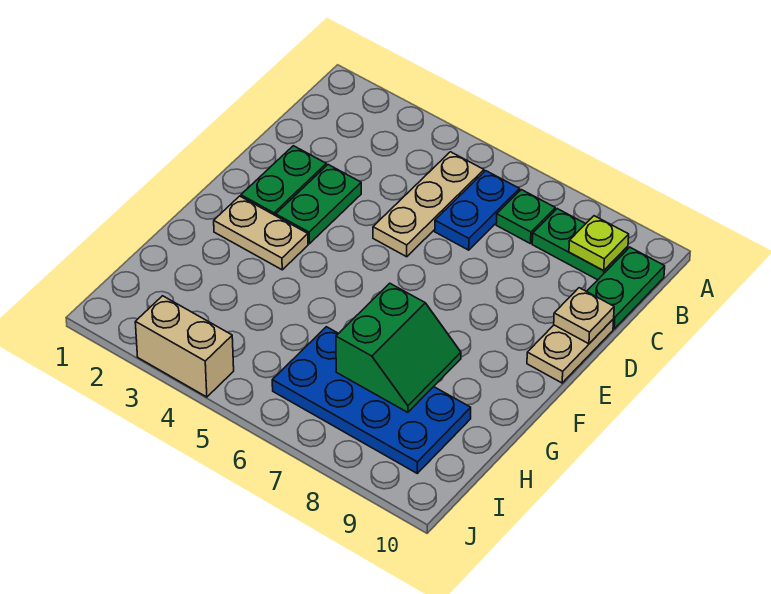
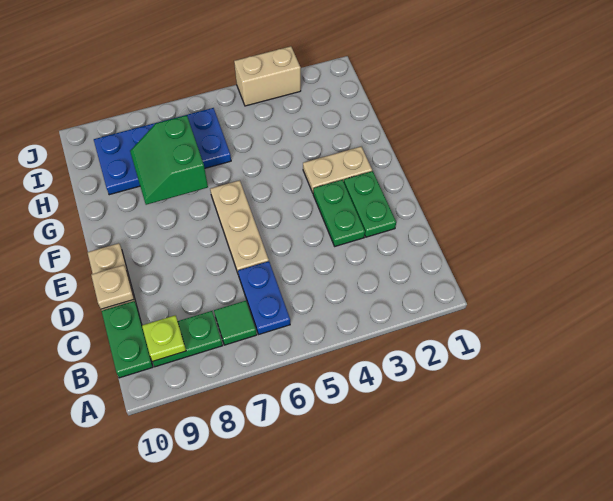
tan 1x3 plate [373,152,484,257] -> tan 1x3 plate moved to [210,180,269,273]
green 1x1 plate [496,190,555,244] -> green 1x1 tile [214,301,257,345]

